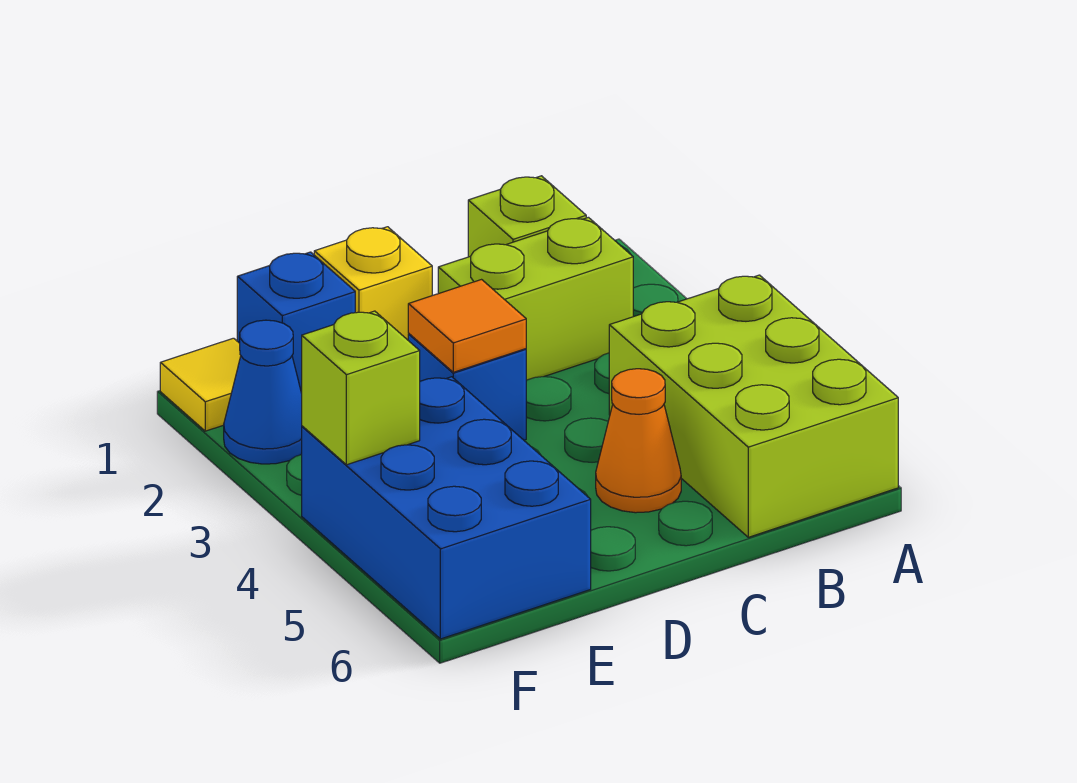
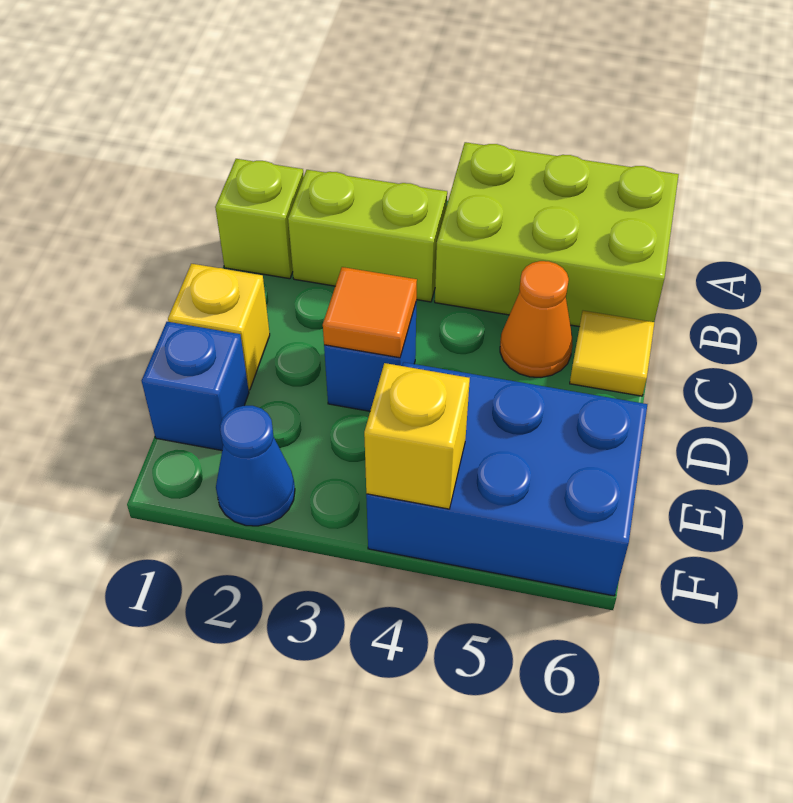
lime 1x2 brick [438,217,633,380] -> lime 1x2 brick turned to [288,170,447,302]
yellow 1x1 tile [160,338,241,431] -> yellow 1x1 tile moved to [570,311,654,396]
lime 1x1 brick [302,311,420,465] -> yellow 1x1 brick [364,363,470,509]

